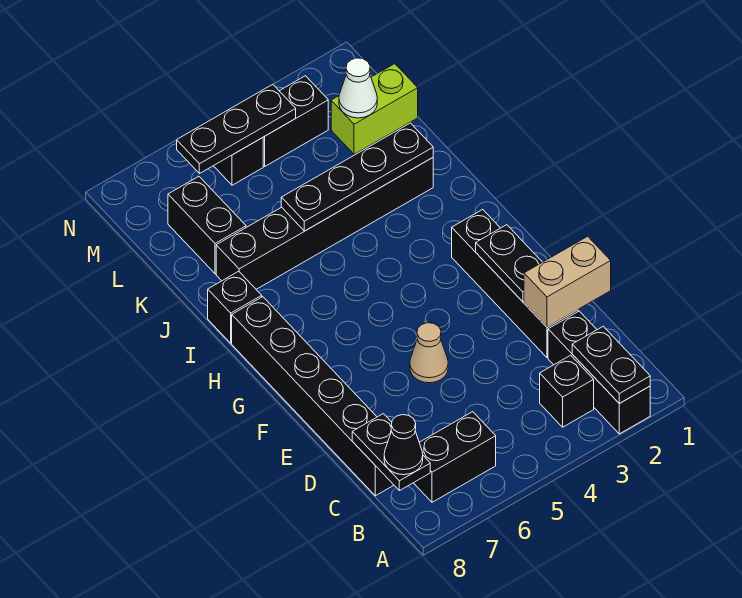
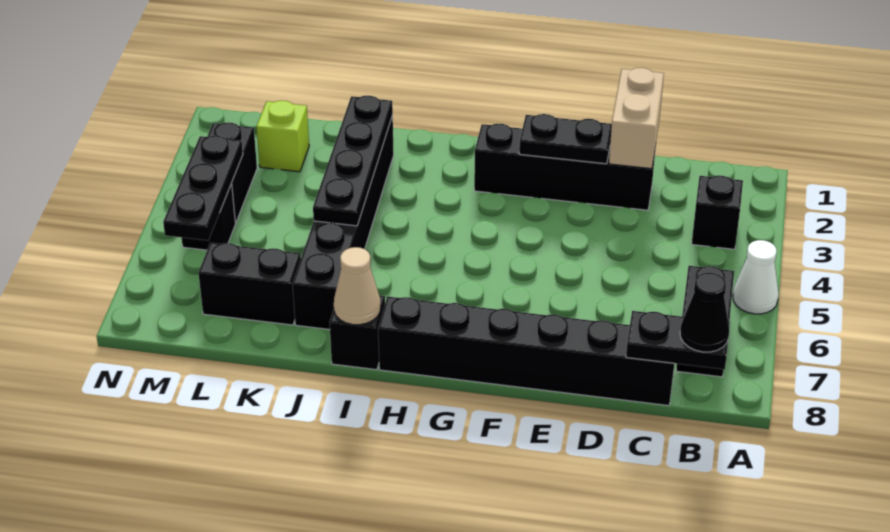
black 1x3 brick [548,311,650,434] -> none
black 1x2 plate [572,326,650,403] -> none
tan 1x1 cone [410,323,448,383] -> tan 1x1 cone moved to [334,247,381,325]
lime 1x2 brick [331,64,418,154] -> lime 1x1 brick [256,101,309,172]
white 1x1 cone [339,58,377,118] -> white 1x1 cone moved to [733,240,779,314]

